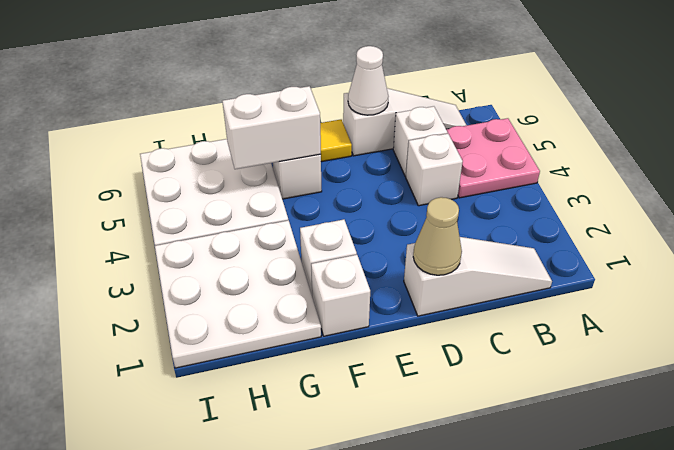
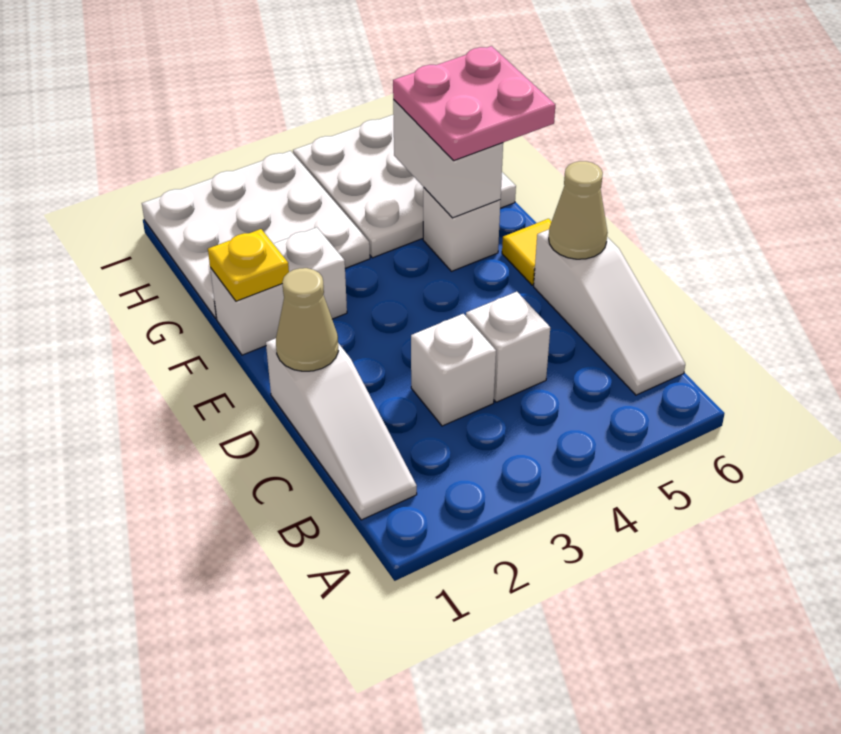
pink 2x2 plate [446,118,540,198] -> pink 2x2 plate moved to [393,46,555,161]
white 1x1 brick [393,106,448,176] -> white 1x1 brick moved to [411,314,496,426]
white 1x1 cone [348,46,388,115] -> tan 1x1 cone [549,161,608,259]
none -> yellow 1x1 plate [208,229,289,301]

